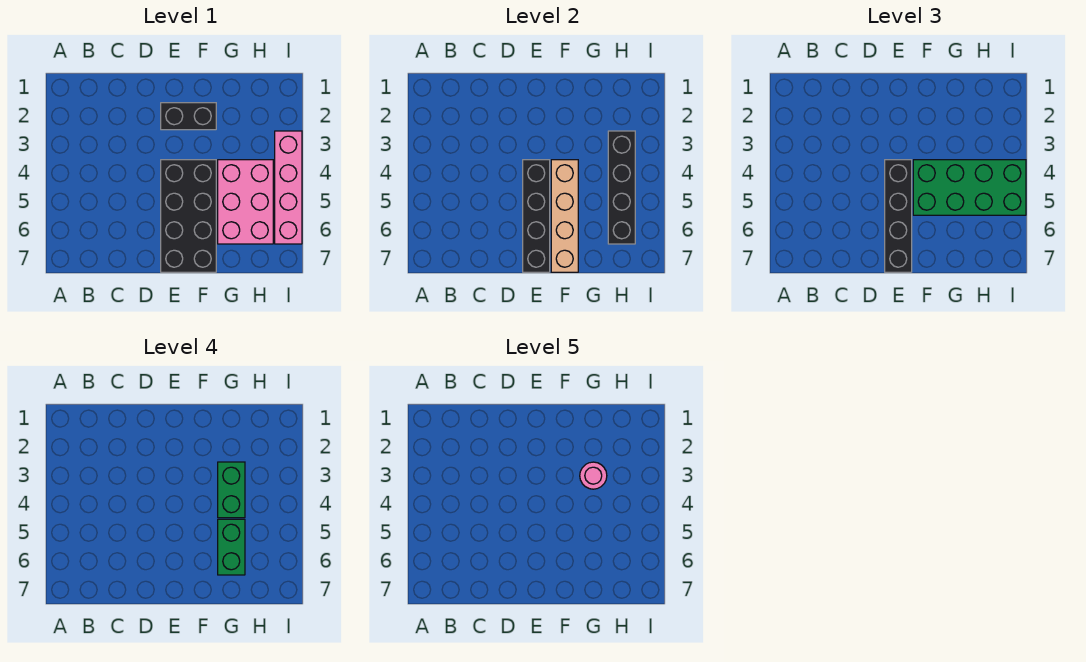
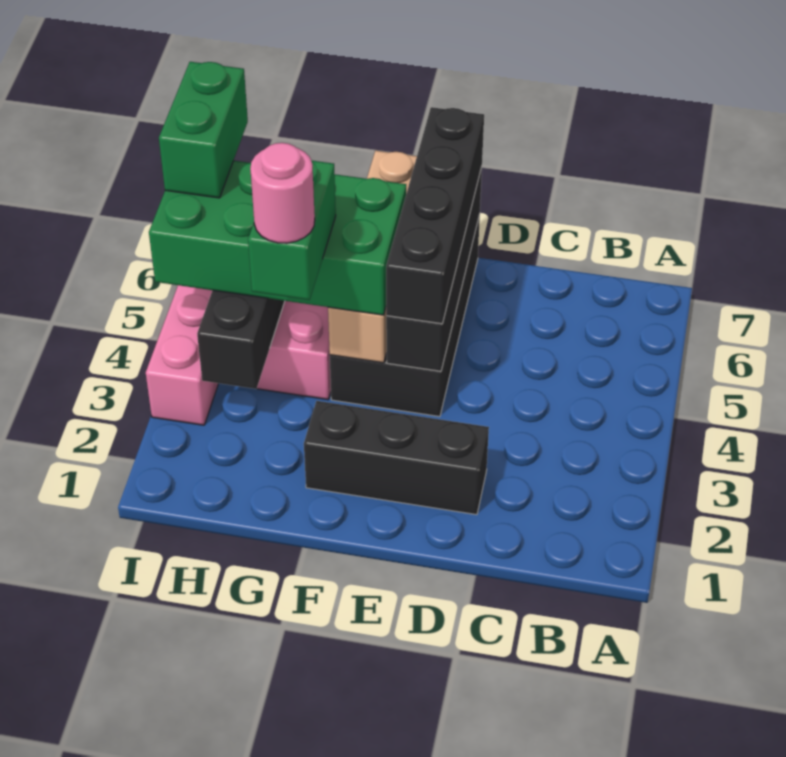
black 1x2 brick [161,103,216,130] -> black 1x3 brick [304,401,489,515]
green 1x2 brick [218,519,245,575] -> green 1x2 brick moved to [159,62,248,198]

